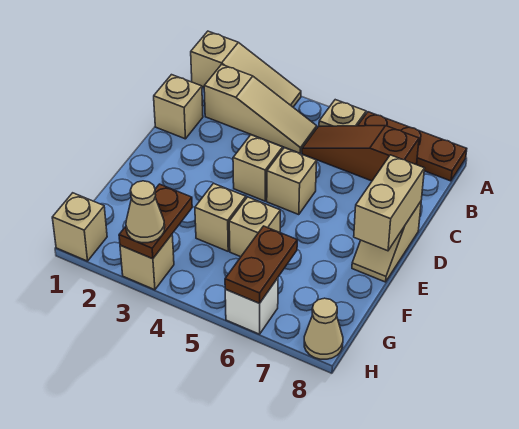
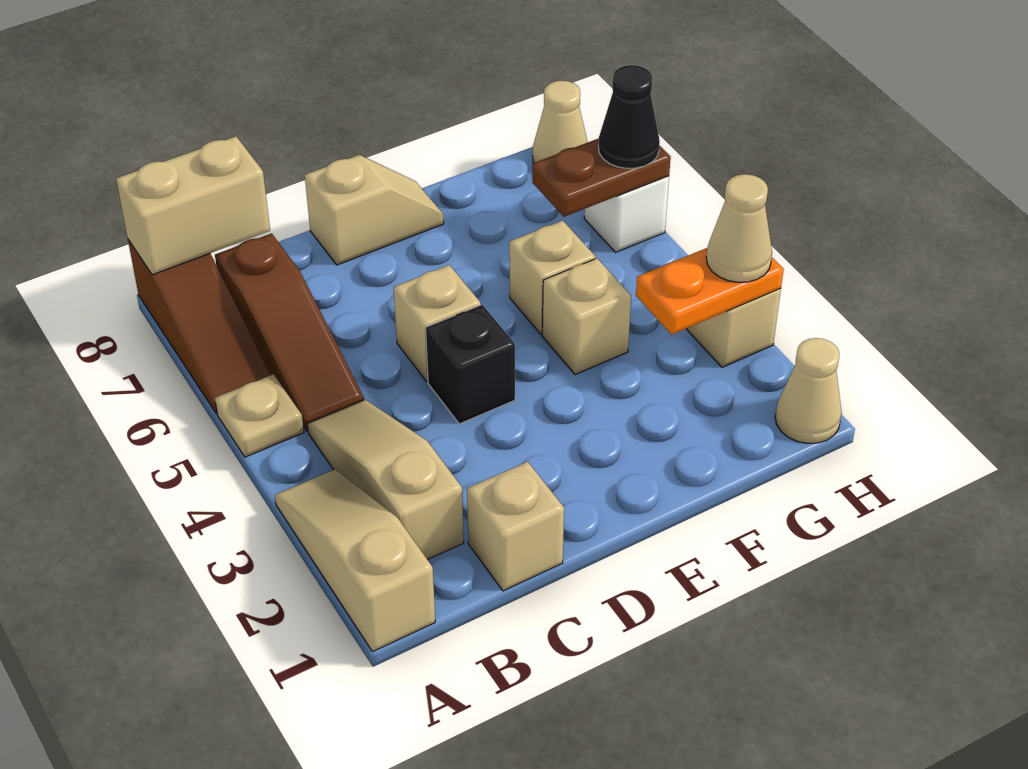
brown 1x3 plate [358,112,467,181] -> brown 1x3 slope [128,240,270,414]
tan 1x1 brick [233,135,283,201] -> black 1x1 brick [426,305,515,424]
tan 1x2 brick [354,155,425,251] -> tan 1x2 brick moved to [116,136,270,275]
brown 1x2 plate [119,184,192,259] -> orange 1x2 plate [636,248,784,334]
tan 1x1 brick [52,193,107,261] -> tan 1x1 cone [775,338,842,443]
none -> black 1x1 cone [598,65,660,168]

